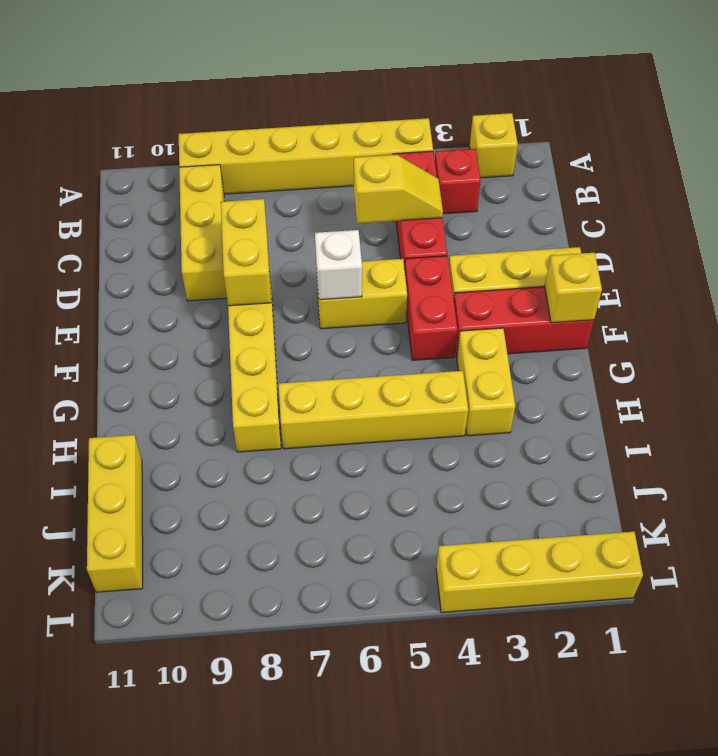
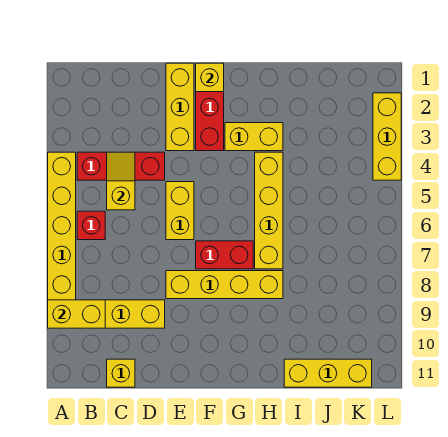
yellow 1x1 brick [470,113,518,178] -> yellow 1x1 brick moved to [107,359,135,387]
red 1x1 brick [435,149,481,214] -> red 1x1 brick moved to [77,211,105,240]
yellow 1x2 brick [221,199,271,306] -> yellow 1x2 brick moved to [48,300,105,328]
red 1x2 brick [404,256,457,360] -> red 1x2 brick moved to [196,241,253,269]
white 1x1 brick [315,230,362,300] -> none
yellow 1x4 brick [436,532,643,612] -> yellow 1x3 brick [373,93,401,180]

